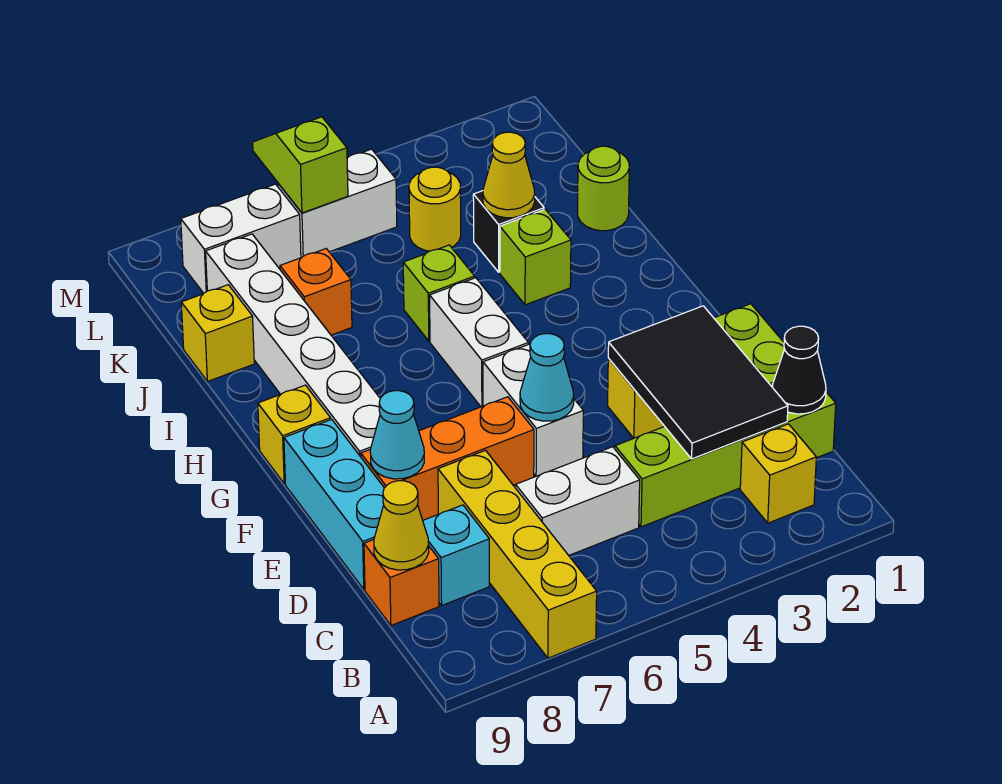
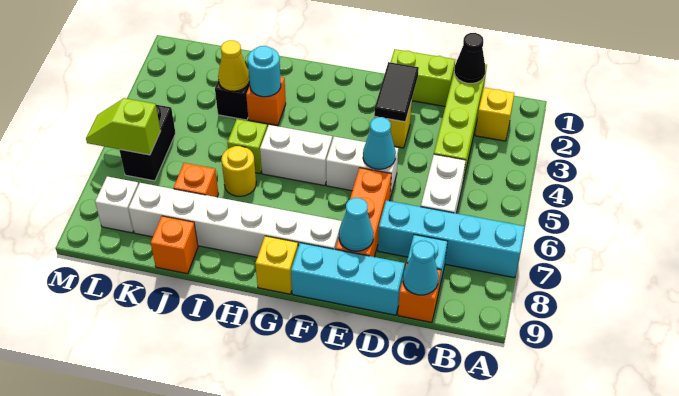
yellow 1x4 brick [438,450,597,658] -> cyan 1x4 brick [378,200,525,278]
black 2x3 tile [608,306,788,459] -> black 1x2 tile [374,62,419,122]
yellow 1x1 cone [374,481,429,570] -> cyan 1x1 cone [403,241,439,295]
lime 1x1 brick [500,209,571,305] -> orange 1x1 brick [246,77,286,126]
none -> cyan 1x1 round brick [248,46,281,97]
lime 1x1 round brick [578,146,629,231] -> none
yellow 1x1 brick [181,285,254,381] -> orange 1x1 brick [151,216,198,274]
yellow 1x1 round brick [409,167,461,251] -> yellow 1x1 round brick moved to [221,146,256,196]
white 1x2 brick [278,149,397,258] -> black 1x2 brick [120,105,176,181]
white 1x2 brick [181,184,301,293] -> white 1x1 brick [95,177,139,233]

